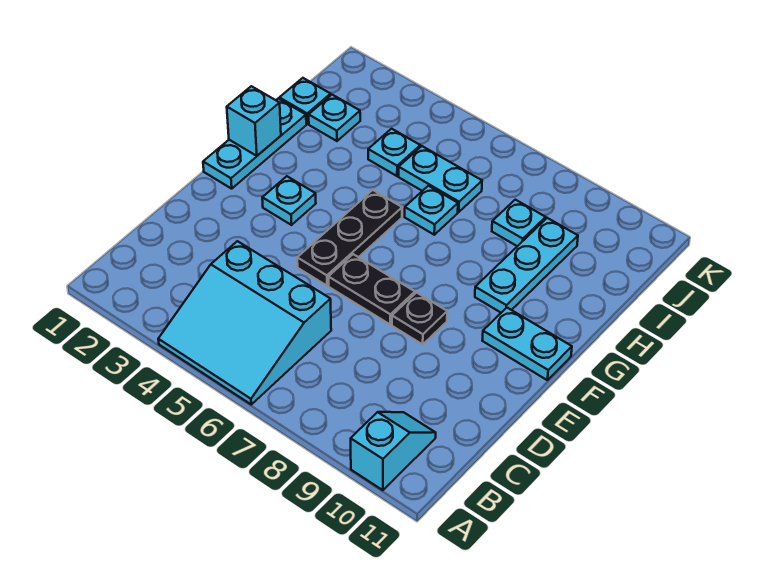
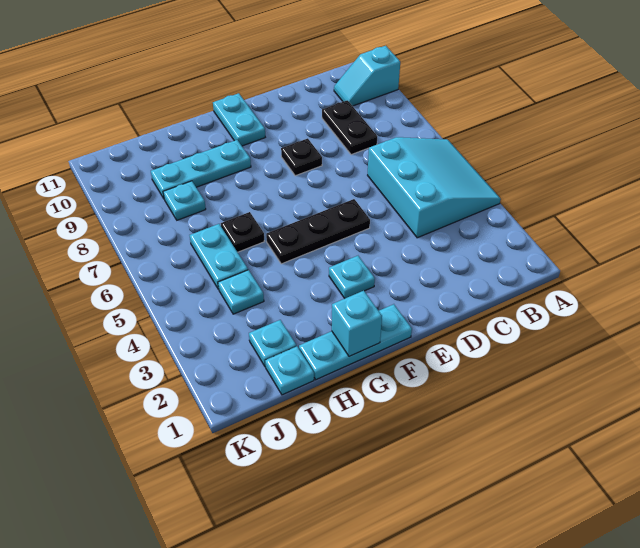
black 1x2 plate [328,254,415,325] -> black 1x2 plate moved to [322,100,377,155]
cyan 1x1 plate [405,186,458,235] -> black 1x1 plate [221,212,265,252]

